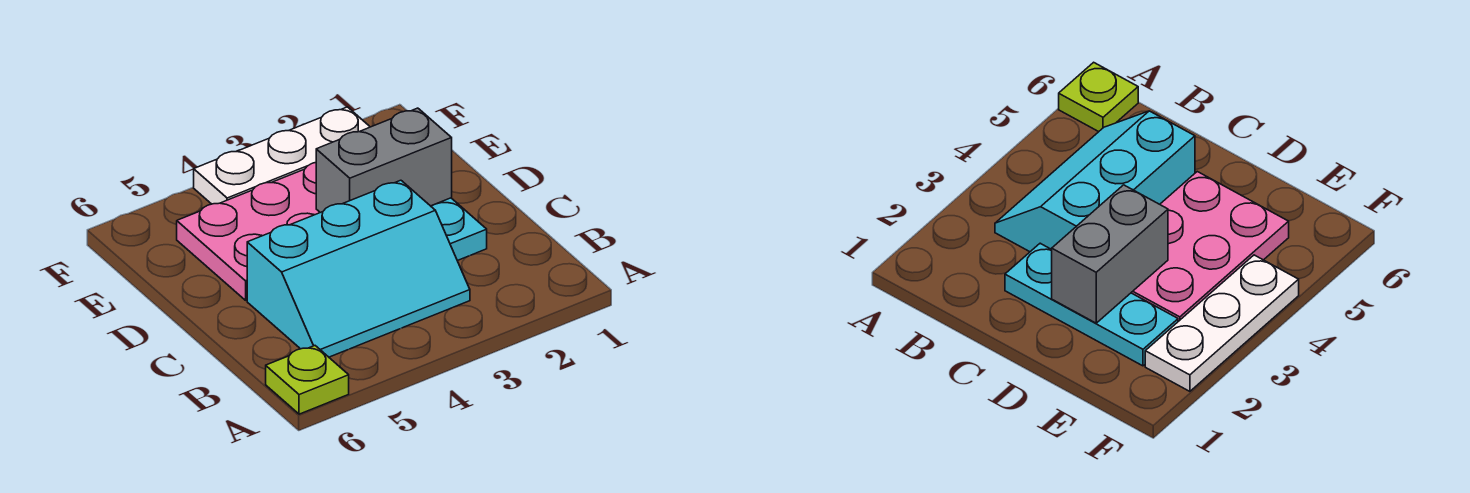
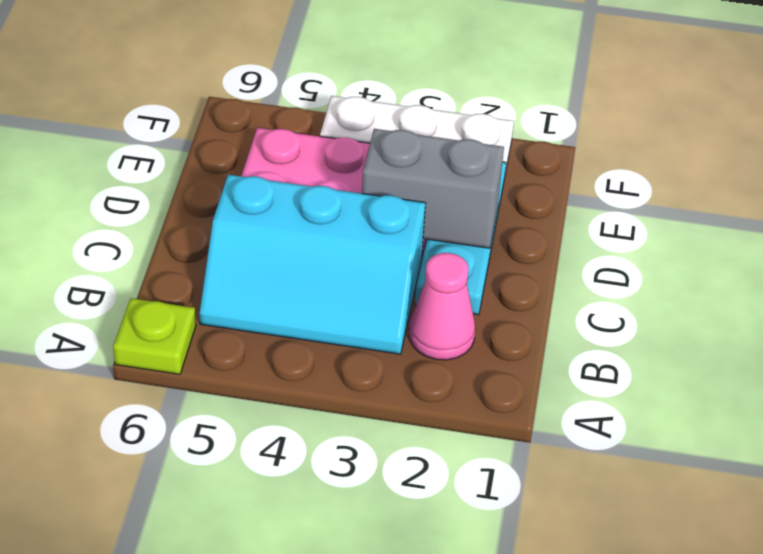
none -> pink 1x1 cone [409,253,475,360]

